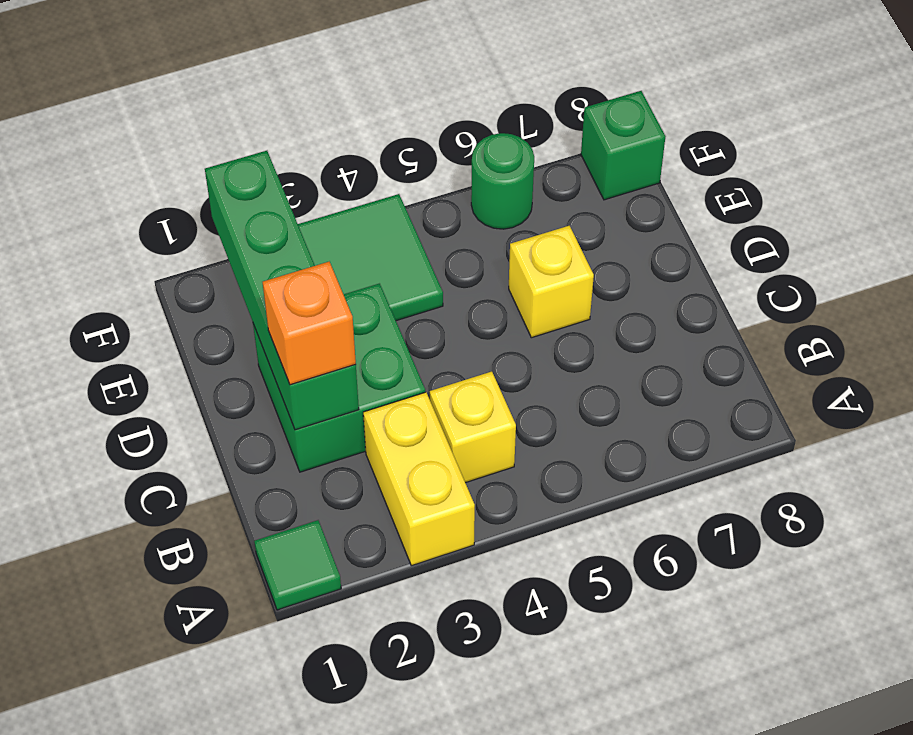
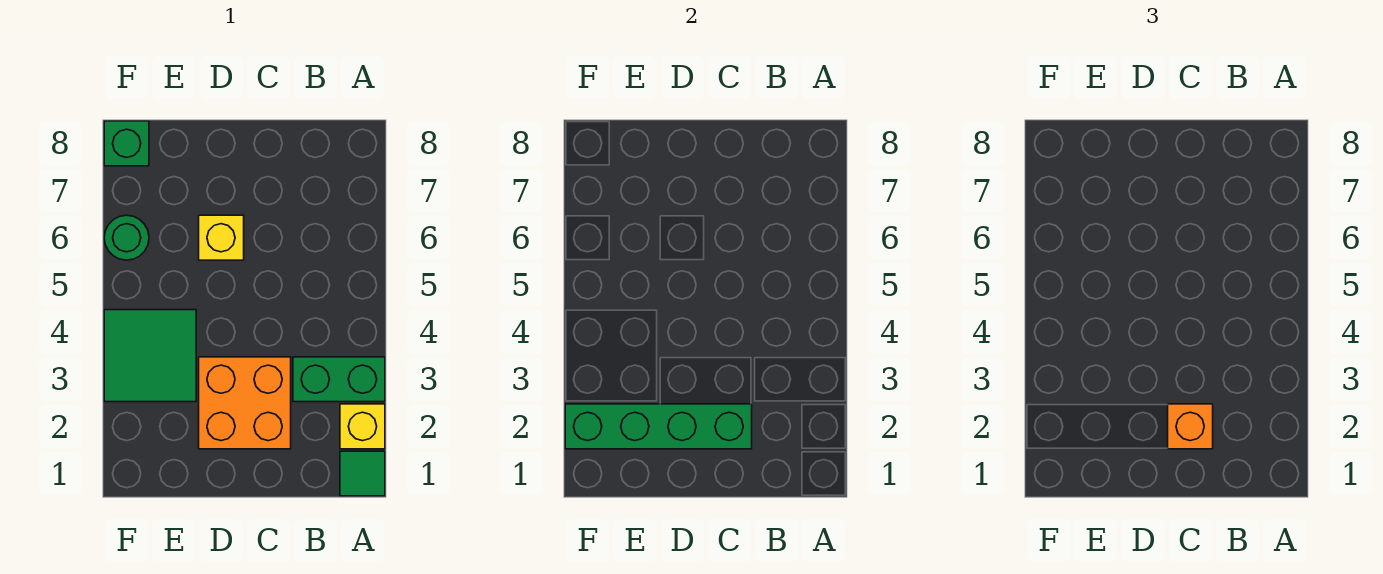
yellow 1x2 brick [363,392,475,566] -> green 1x2 brick [293,357,385,402]
yellow 1x1 brick [430,371,516,483] -> yellow 1x1 brick moved to [340,404,385,449]
green 2x2 brick [253,284,425,472] -> orange 2x2 brick [199,357,291,449]

